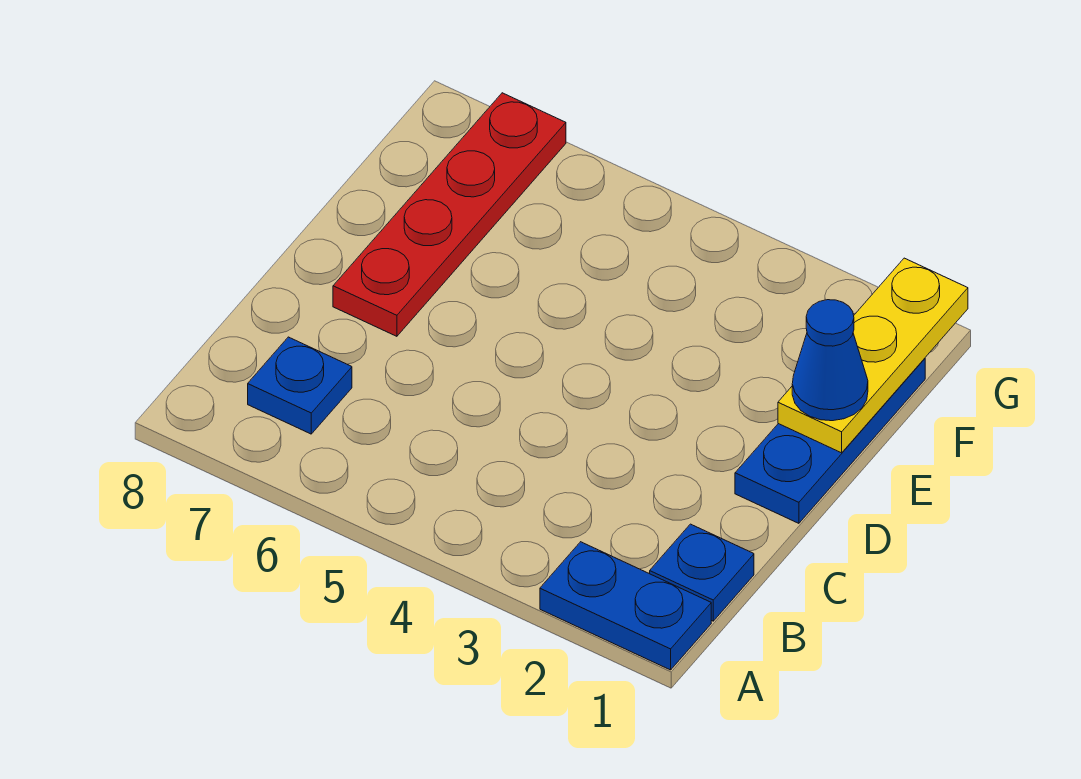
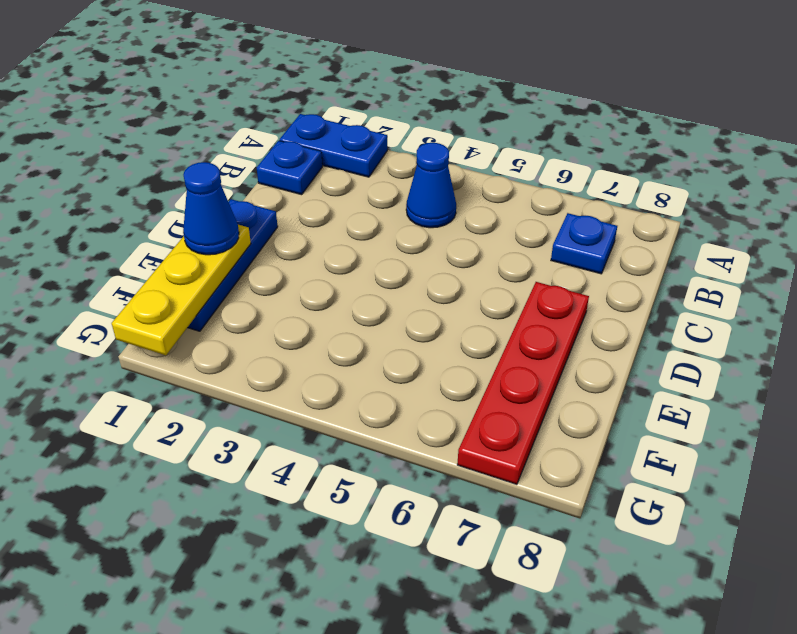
none -> blue 1x1 cone [406,143,456,228]

